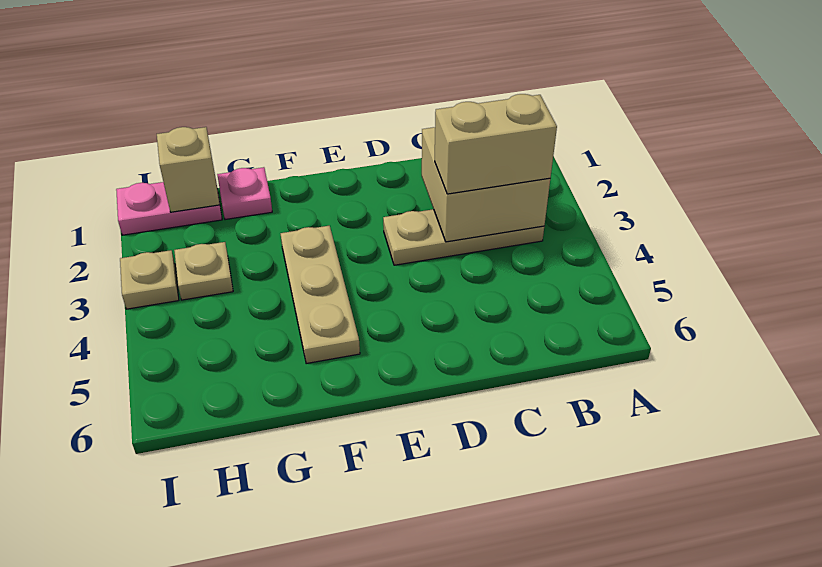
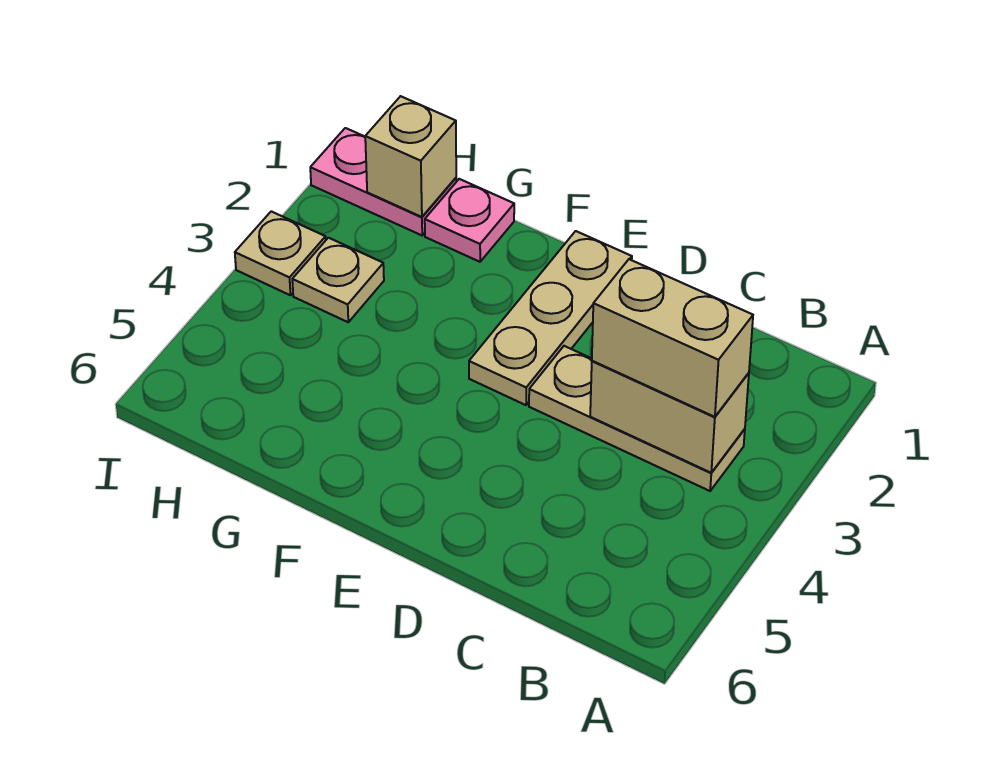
tan 2x2 brick [422,127,550,242] -> tan 1x2 brick [590,361,749,473]
tan 1x3 plate [281,226,360,364] -> tan 1x3 plate moved to [469,231,632,405]

